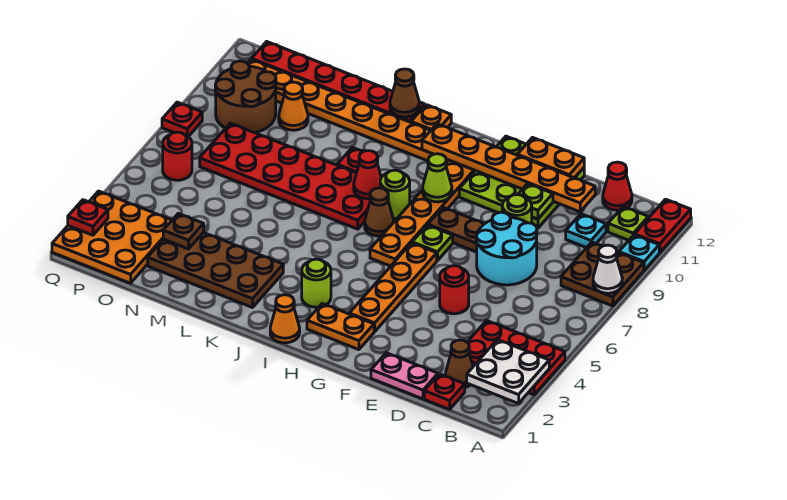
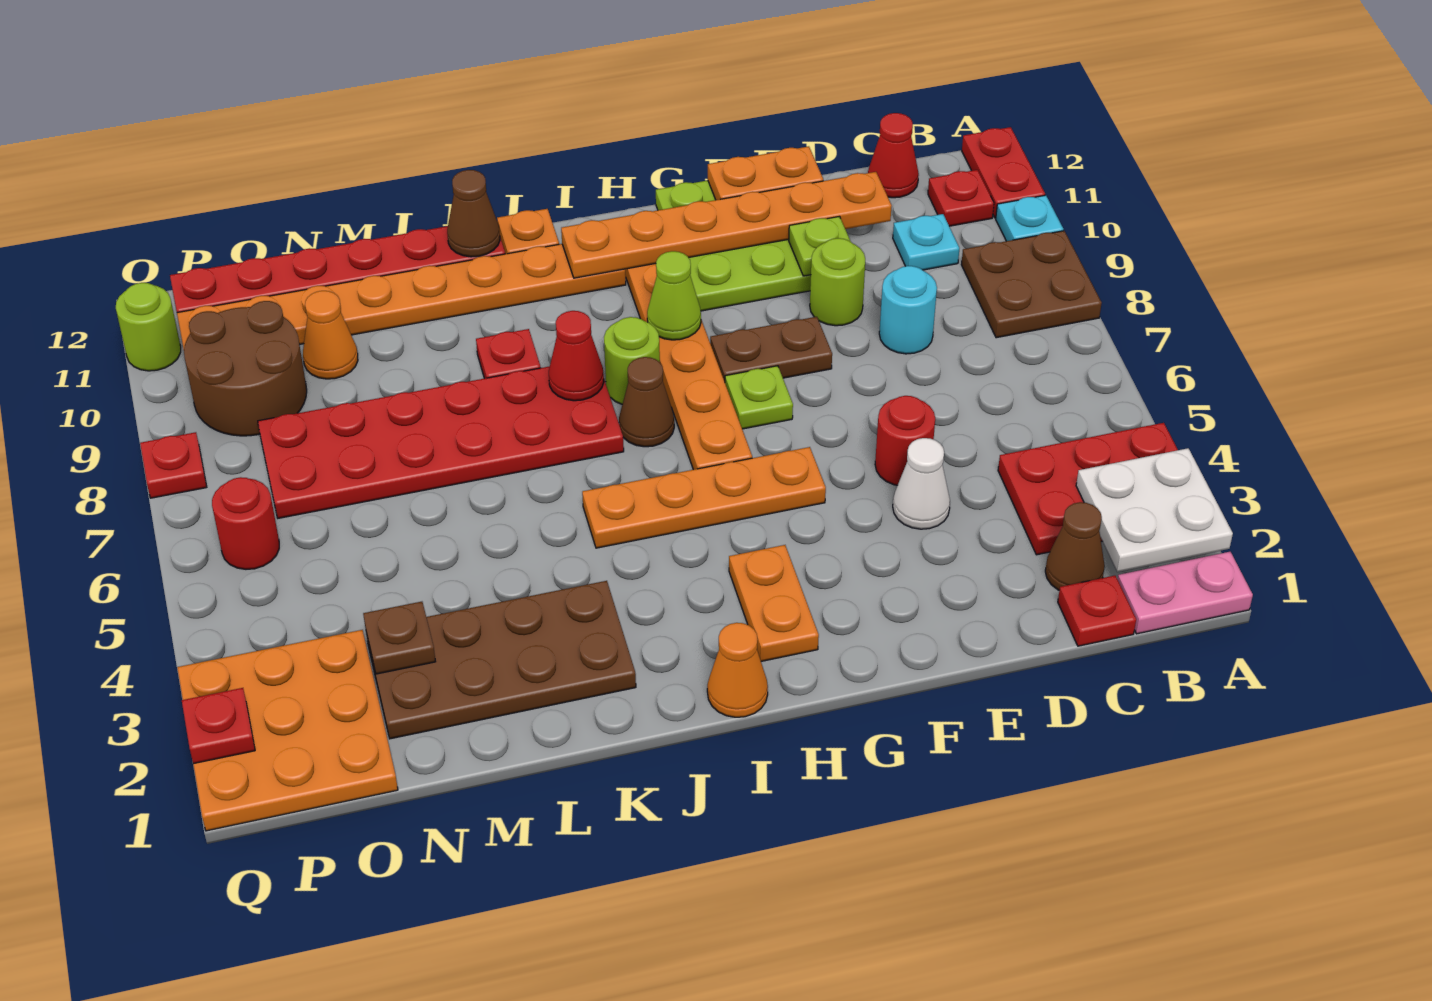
white 1x1 cone [593,245,622,293] -> white 1x1 cone moved to [893,438,950,529]
lime 1x1 plate [608,207,648,240] -> red 1x1 plate [928,170,994,226]
pink 1x2 plate [371,353,438,399] -> pink 1x2 plate moved to [1117,552,1253,634]
cyan 2x2 round brick [476,212,537,285] -> cyan 1x1 round brick [879,266,937,354]
orange 1x2 plate [307,304,374,350] -> orange 1x2 plate turned to [729,545,819,661]
orange 1x4 plate [349,243,437,332] -> orange 1x4 plate turned to [582,447,826,548]
lime 1x1 round brick [302,259,331,307] -> lime 1x1 round brick moved to [116,283,181,371]

